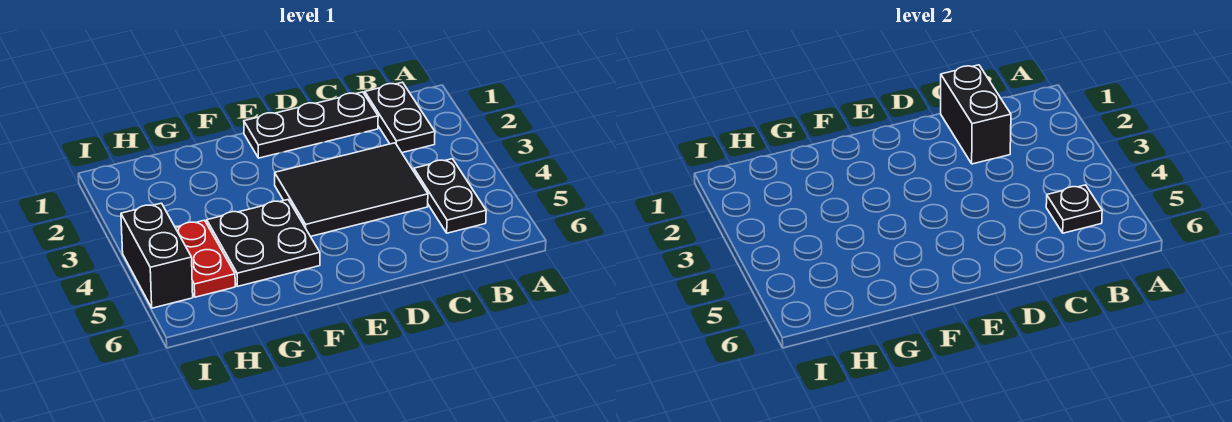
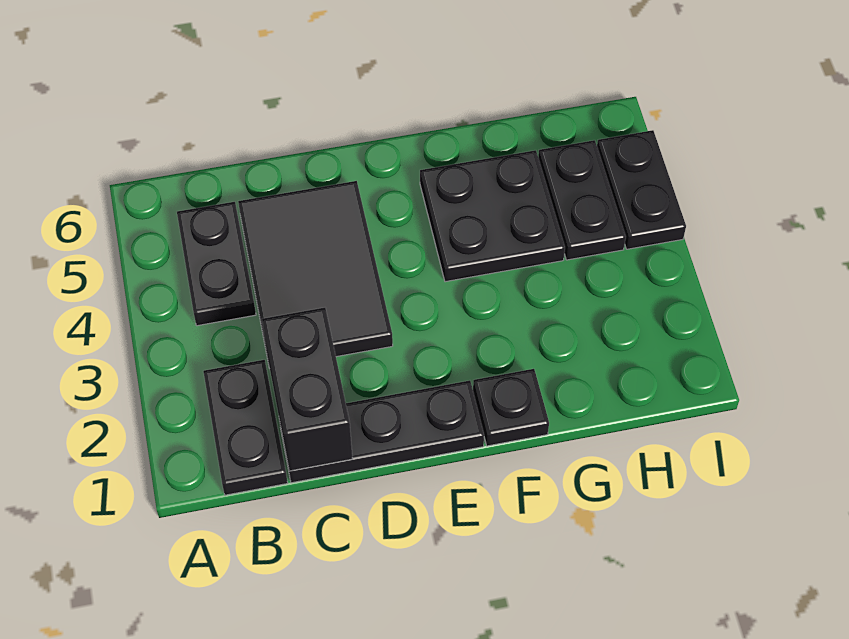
black 1x1 plate [1046,185,1102,233] -> black 1x1 plate moved to [473,369,549,446]
black 2x3 tile [275,143,428,236] -> black 2x3 tile turned to [238,181,393,368]
red 1x2 plate [175,220,235,297] -> black 1x2 plate [538,140,626,260]
black 1x2 brick [121,203,193,308] -> black 1x2 plate [597,130,686,249]

